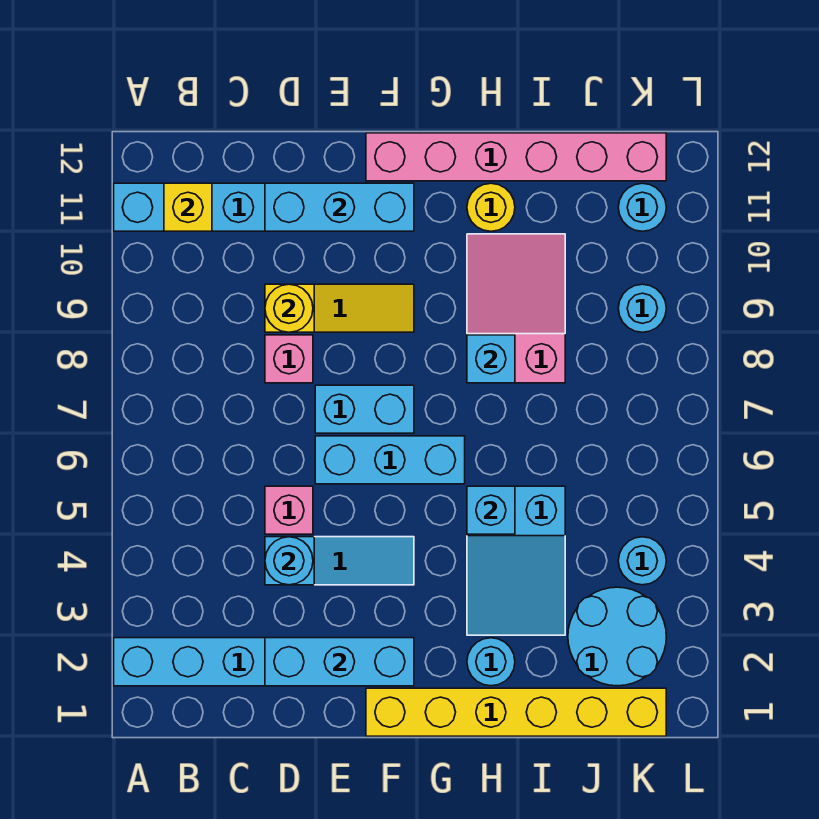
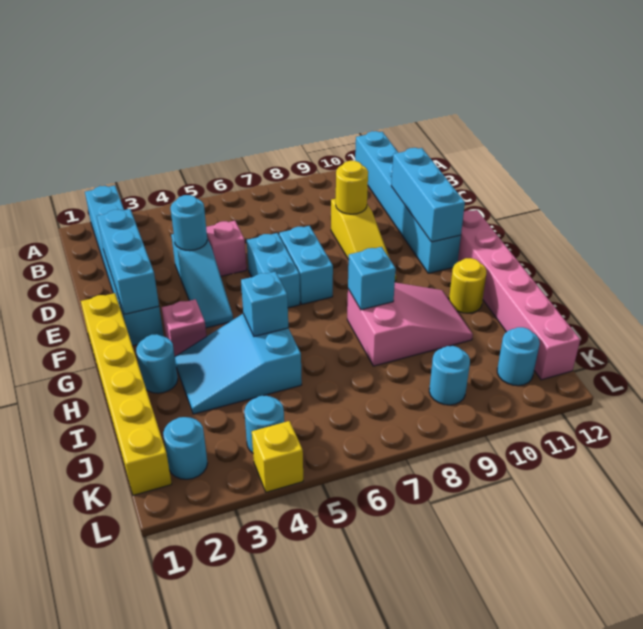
yellow 1x1 brick [164,183,212,231] -> yellow 1x1 brick moved to [252,421,303,492]
pink 1x1 brick [265,335,313,383] -> pink 1x1 brick moved to [162,299,207,356]
cyan 1x3 brick [315,436,465,484] -> cyan 1x2 brick [247,233,300,308]
cyan 2x2 round brick [568,587,666,686] -> cyan 1x1 round brick [163,417,208,479]

